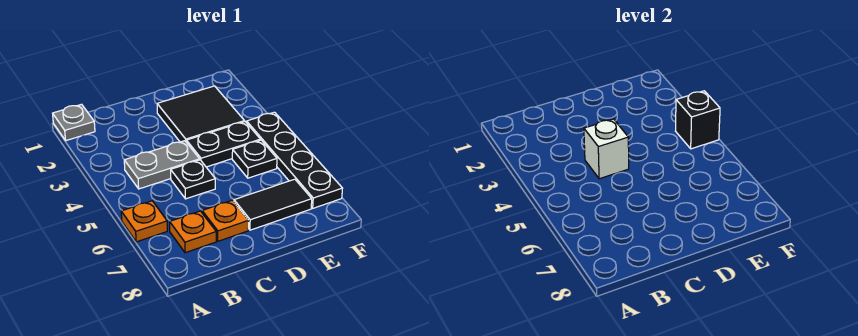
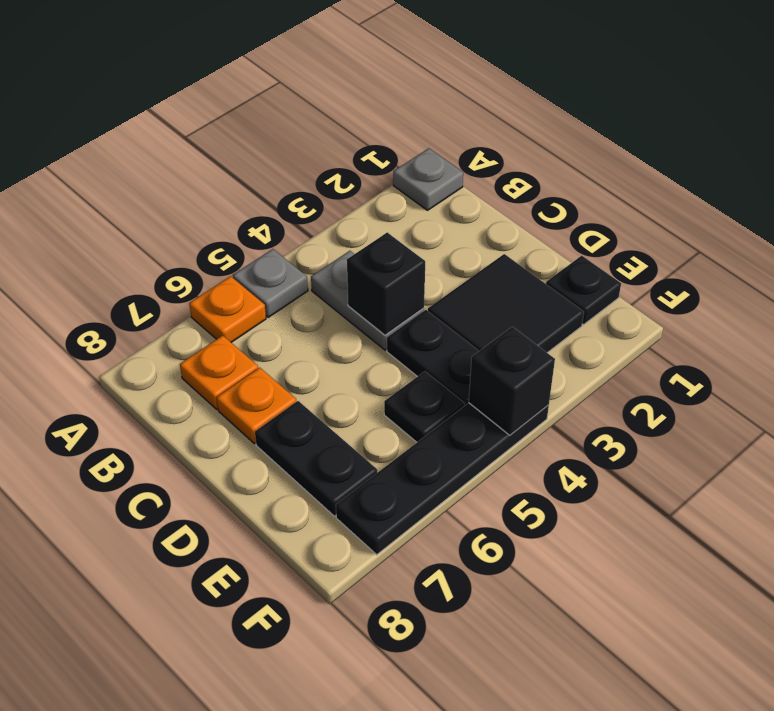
none -> grey 1x1 plate [233,249,308,318]
white 1x1 brick [584,119,629,179] -> black 1x1 brick [347,232,425,335]
black 1x1 plate [171,160,215,199] -> black 1x1 plate moved to [546,256,621,324]
black 1x2 tile [234,179,312,230] -> black 1x2 plate [255,401,377,516]

